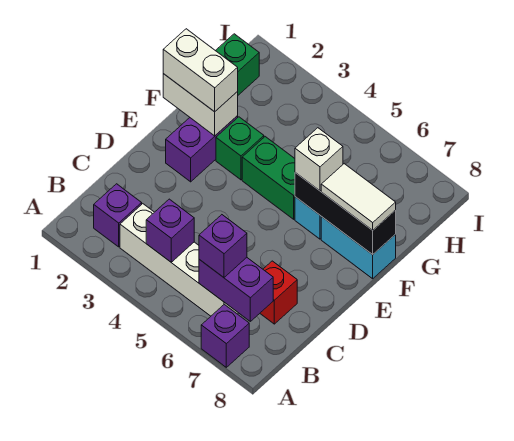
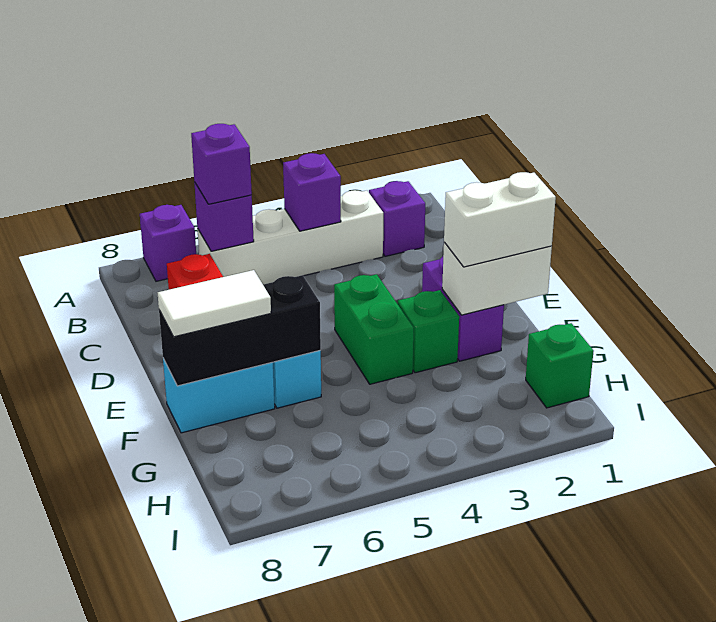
purple 1x2 brick [199,258,273,321] -> purple 1x1 brick [194,182,254,251]
green 1x2 brick [242,137,295,219] -> green 1x2 brick turned to [334,274,414,384]
white 1x1 brick [295,128,343,191] -> none

